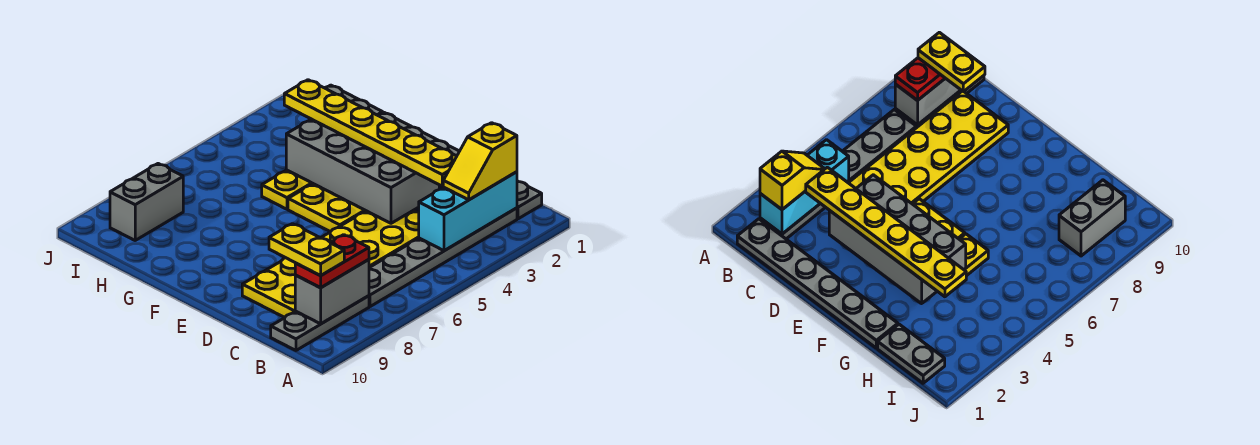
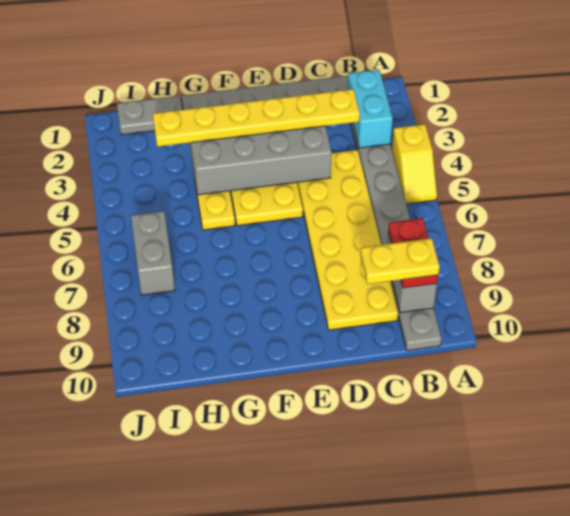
cyan 1x3 brick [419,172,517,251] -> cyan 1x2 brick [348,70,393,148]
yellow 1x2 slope [443,123,517,200] -> yellow 1x2 slope moved to [392,124,437,204]
grey 1x2 brick [110,164,183,240] -> grey 1x2 brick moved to [131,211,175,295]

